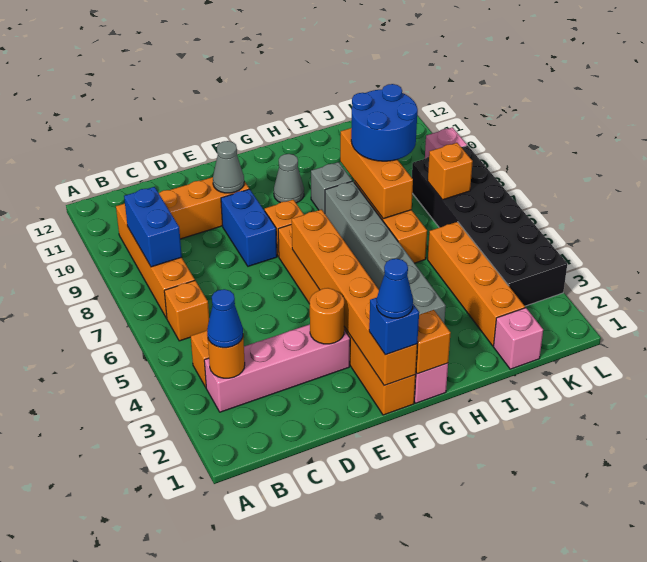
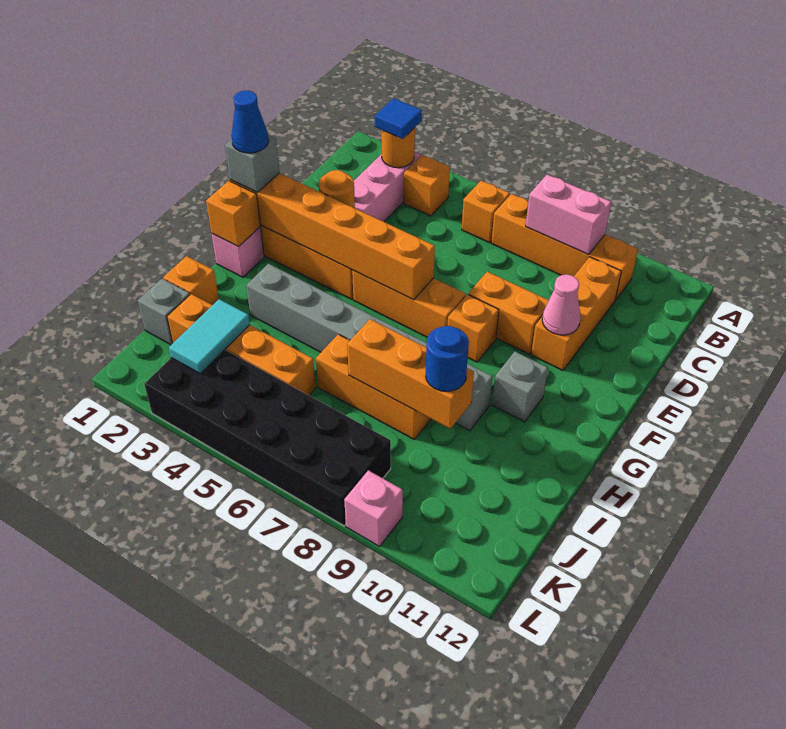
blue 1x1 cone [207,289,243,348] -> blue 1x1 tile [375,98,422,139]
blue 1x2 brick [124,187,182,267] -> pink 1x2 brick [526,175,611,255]
blue 1x2 brick [221,189,277,266] -> orange 1x2 brick [468,272,549,354]
grey 1x1 cone [213,141,244,193] -> pink 1x1 cone [542,274,580,335]
blue 1x1 brick [369,298,419,355] -> grey 1x1 brick [225,135,279,192]
grey 1x1 cone [274,154,304,203] -> grey 1x1 brick [492,352,548,422]
blue 2x2 round brick [351,84,418,161] -> blue 1x1 round brick [426,326,469,391]
pink 1x1 brick [494,308,543,369] -> grey 1x1 brick [138,279,190,345]
none -> cyan 1x2 tile [169,299,250,374]
orange 1x1 brick [428,143,473,200] -> orange 1x1 brick moved to [163,256,219,305]

